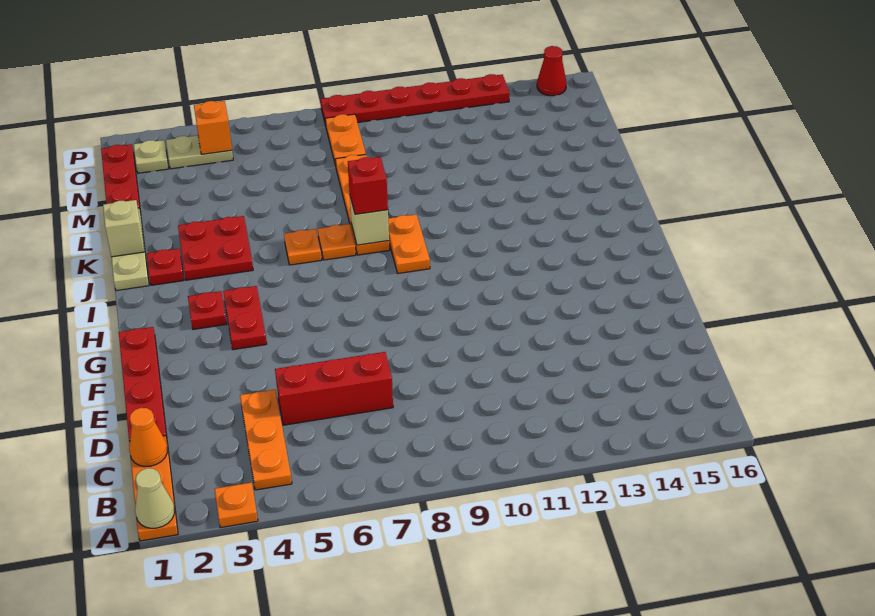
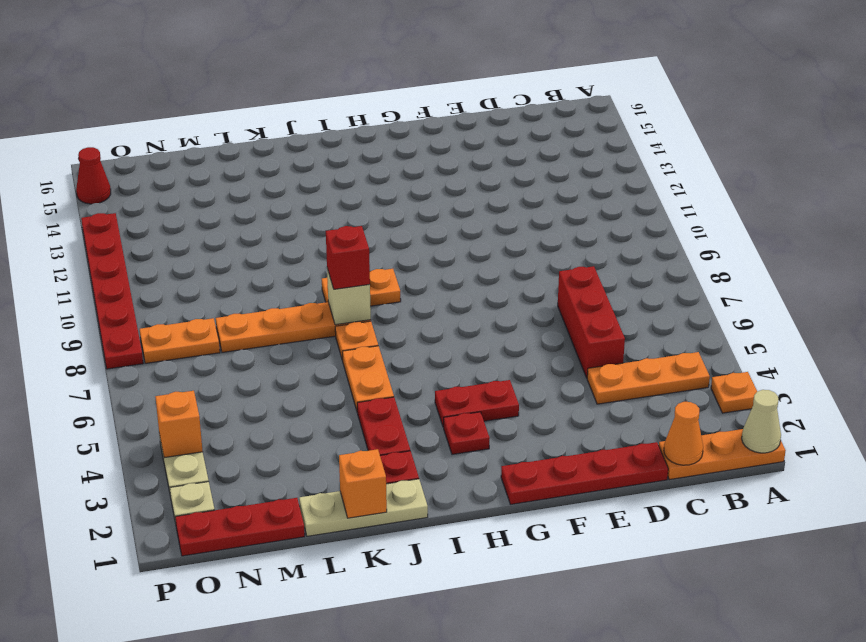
red 2x2 plate [178,216,253,280] -> red 1x2 plate [357,397,410,455]
orange 1x1 plate [284,229,322,265] -> orange 1x2 plate [342,346,394,410]
tan 1x1 brick [103,200,144,257] -> orange 1x1 brick [339,449,387,518]

